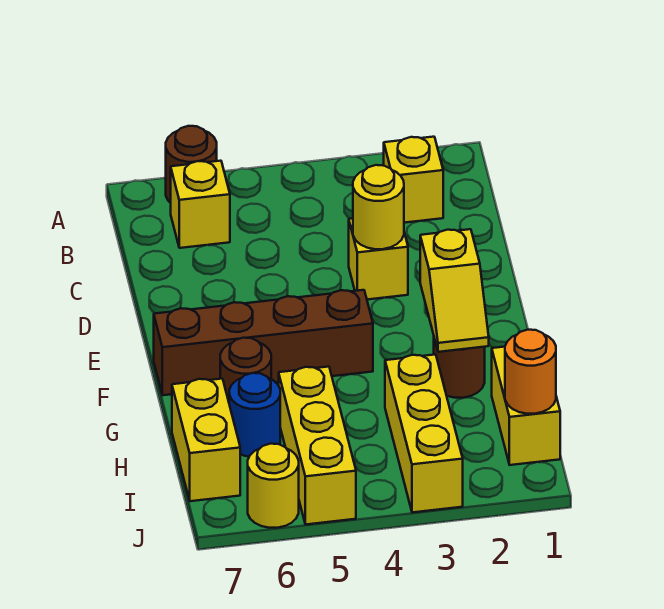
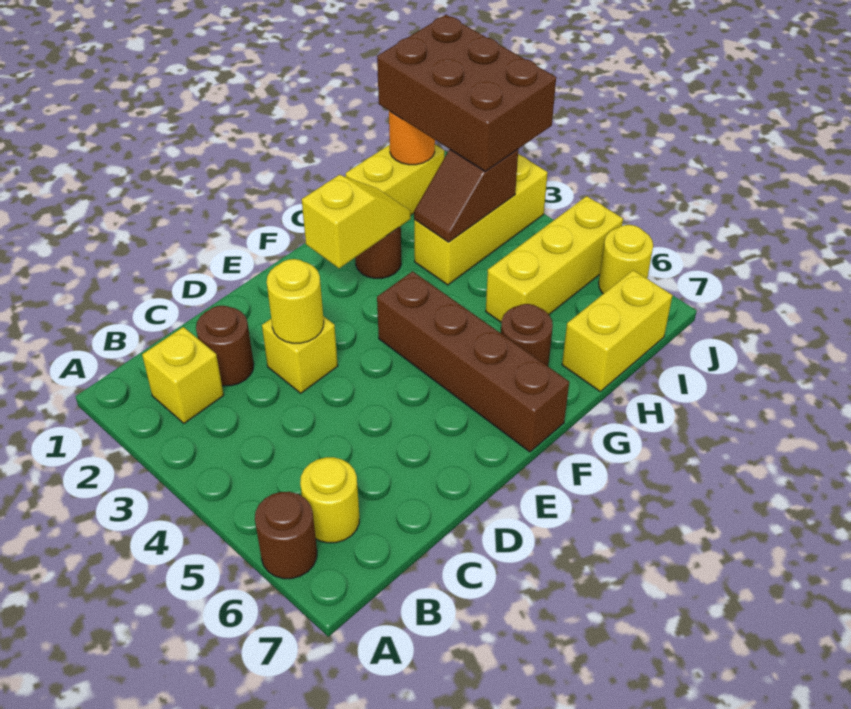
yellow 1x1 brick [171,161,230,248] -> yellow 1x1 round brick [300,457,359,543]
none -> brown 1x1 round brick [196,306,254,386]
none -> brown 1x2 slope [414,149,518,242]
blue 1x1 round brick [229,373,280,457] -> none
none -> brown 2x3 brick [377,15,556,171]

